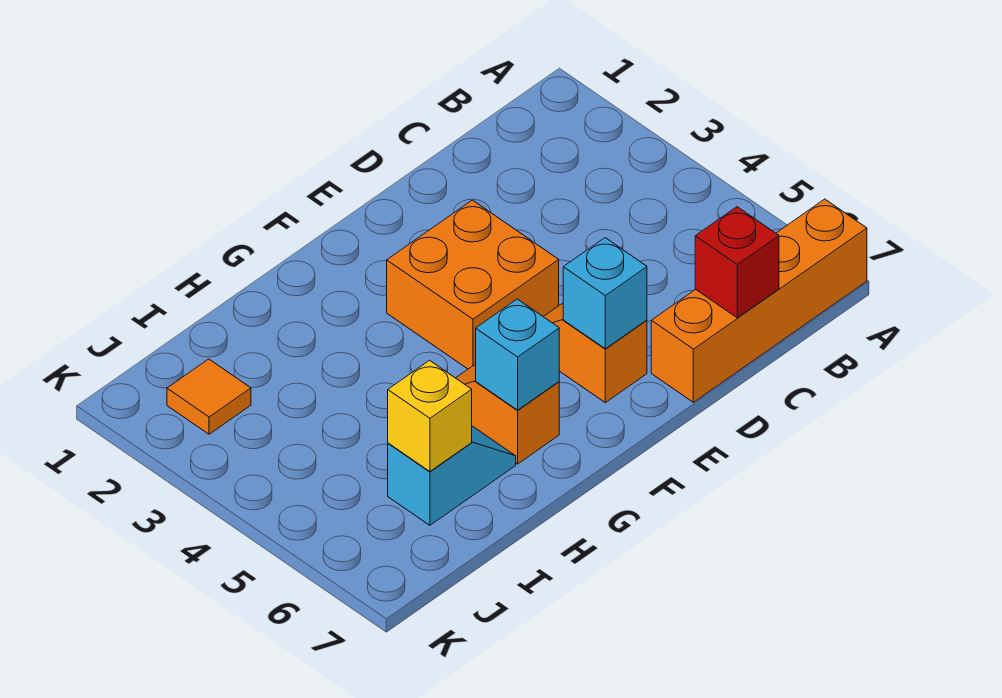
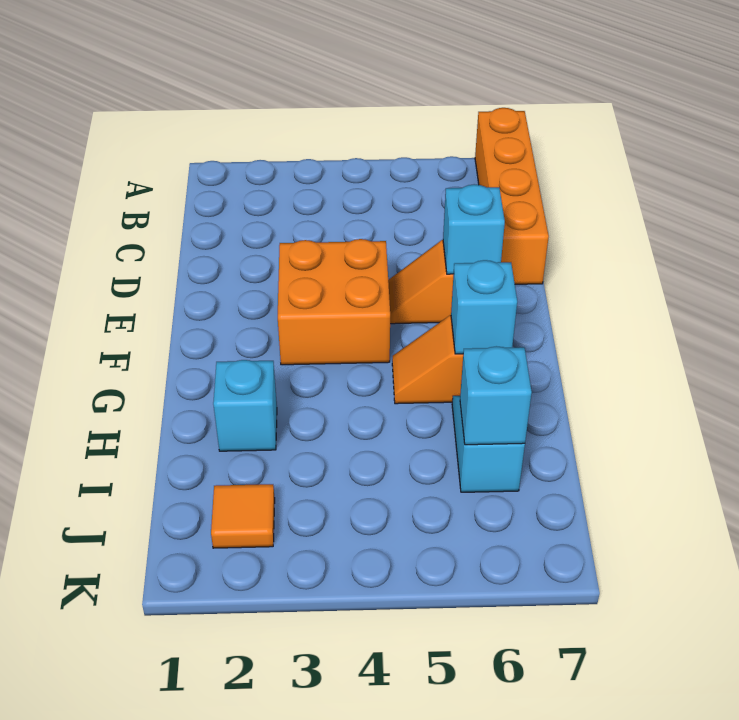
red 1x1 brick [695,207,779,318] -> none
none -> cyan 1x1 brick [213,360,277,451]
yellow 1x1 brick [388,360,472,471] -> cyan 1x1 brick [460,346,532,445]

